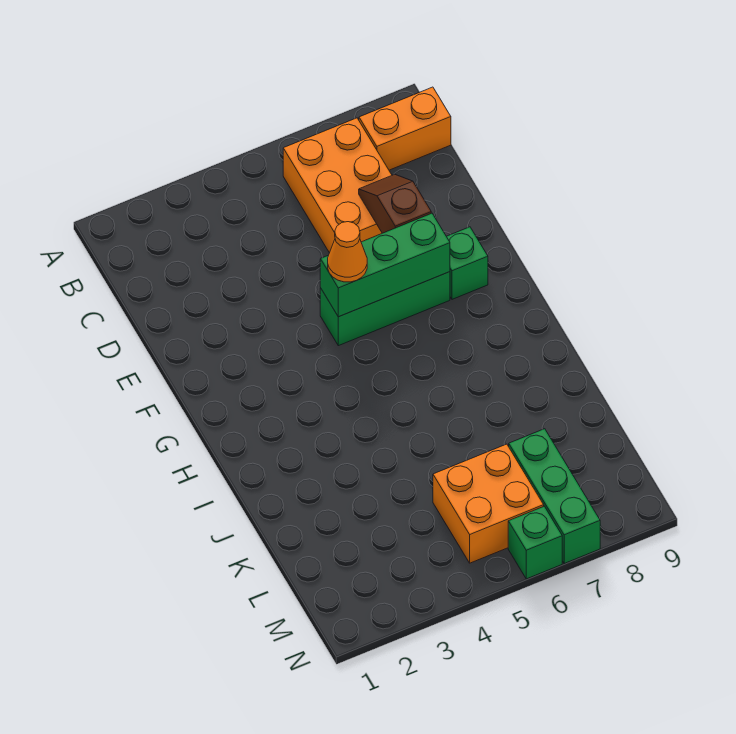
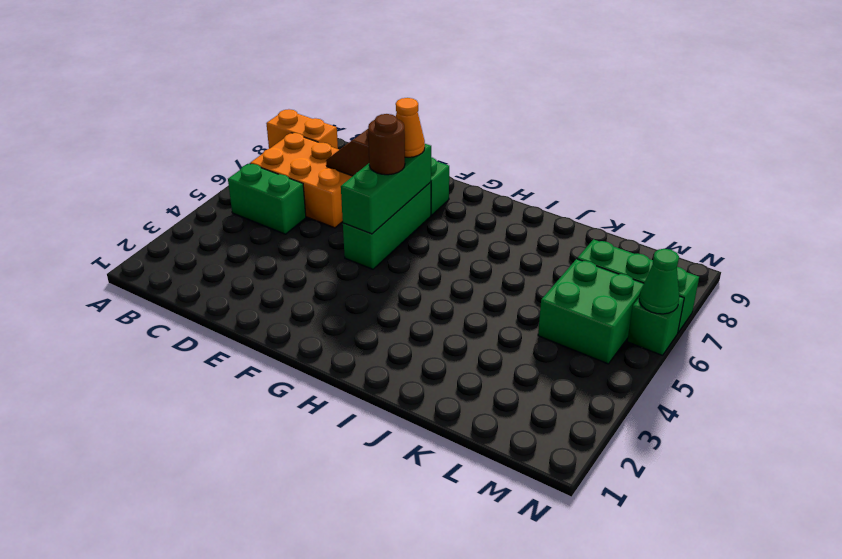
none -> green 1x2 brick [228,163,306,234]
orange 1x2 brick [359,87,451,170] -> orange 1x2 brick turned to [266,109,338,149]
orange 1x1 cone [328,222,367,282] -> orange 1x1 cone moved to [396,98,425,158]
none -> brown 1x1 round brick [368,114,405,175]
orange 2x2 brick [433,444,544,563] -> green 2x2 brick [538,259,644,364]
none -> green 1x1 cone [639,249,679,314]

